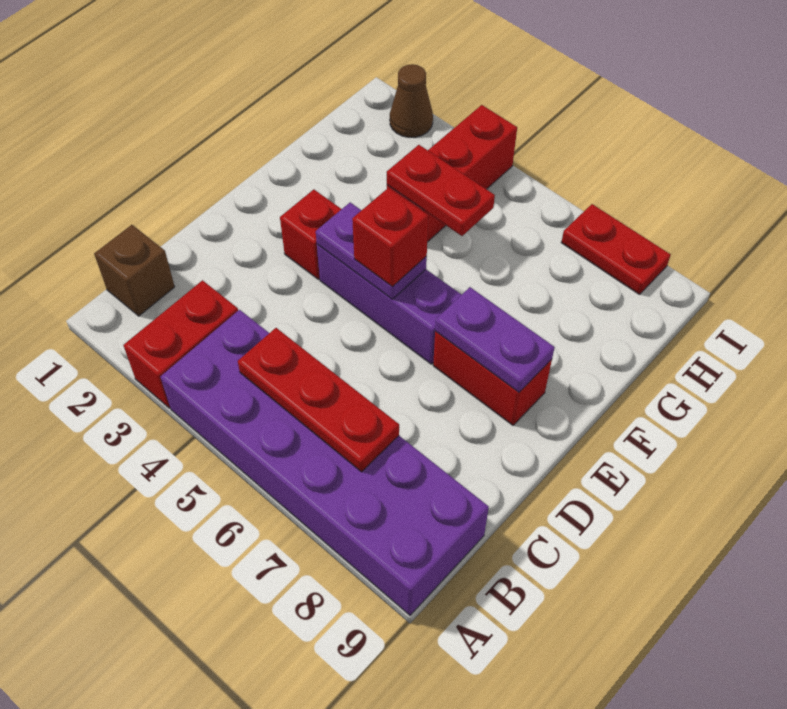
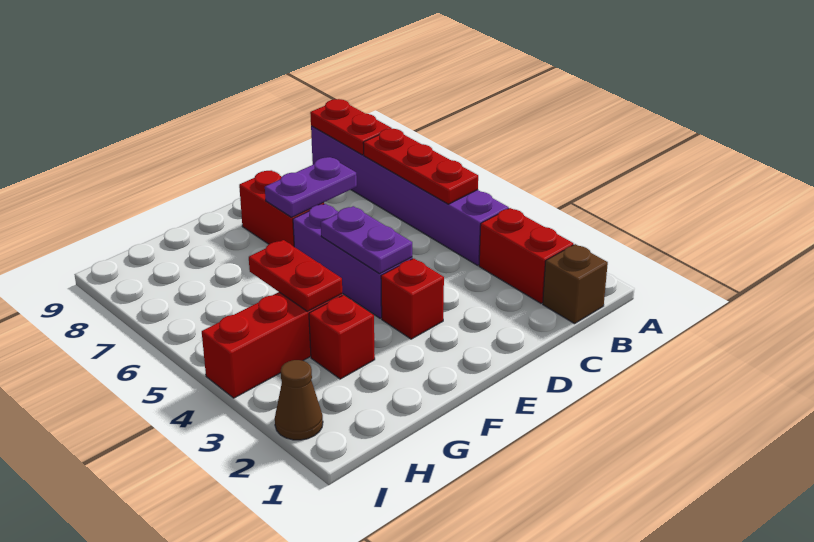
red 1x2 brick [123,280,238,408] -> red 1x2 brick turned to [479,208,573,303]
purple 2x6 brick [160,310,489,615] -> purple 1x6 brick [311,126,509,265]
red 1x1 brick [352,188,428,286] -> red 1x1 brick moved to [309,295,375,379]
purple 1x2 plate [435,287,555,392] -> purple 1x2 plate turned to [265,157,357,217]
red 1x2 plate [561,204,671,295] -> red 1x2 plate moved to [310,99,392,155]

